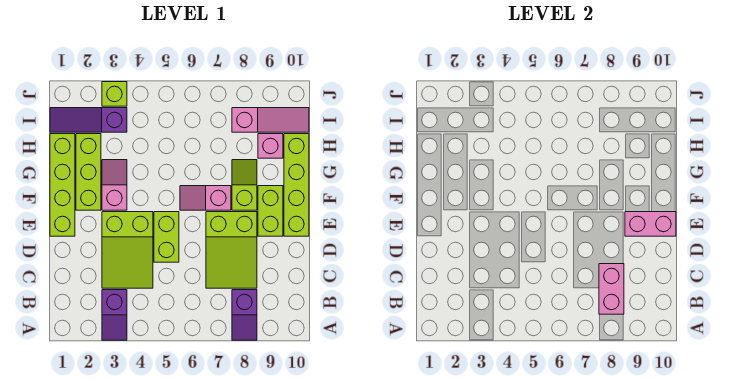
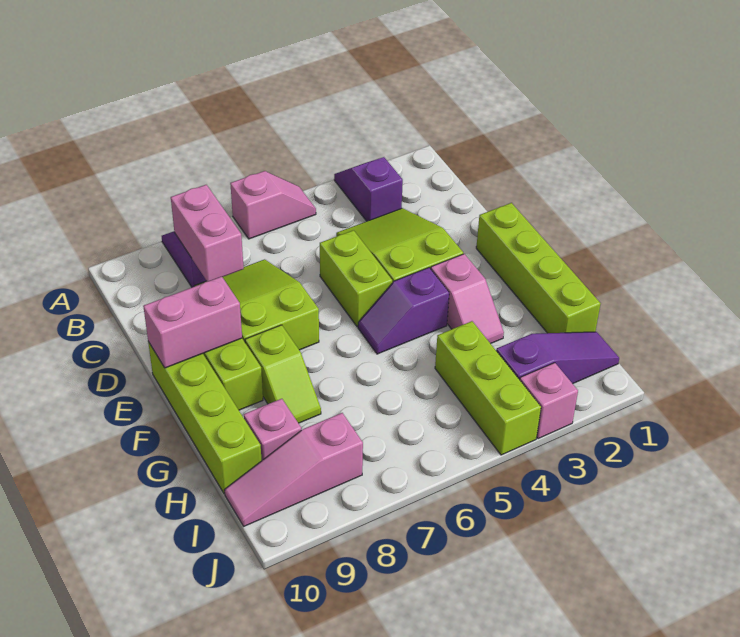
lime 1x3 brick [76,134,101,210] -> lime 1x3 brick moved to [435,321,541,455]
none -> purple 1x2 slope [358,268,449,354]
pink 1x2 slope [180,186,231,210] -> pink 1x2 slope moved to [230,171,316,239]
lime 1x1 brick [102,82,127,106] -> pink 1x1 brick [520,363,578,439]

